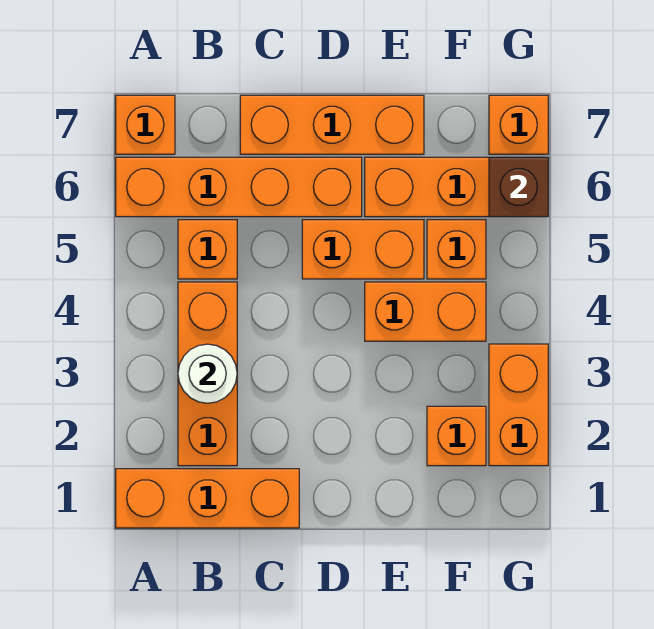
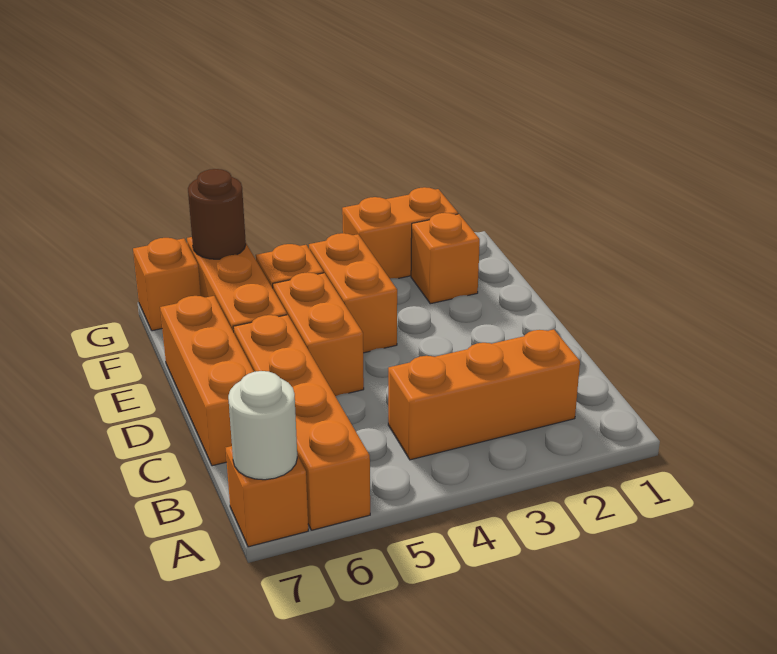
orange 1x3 brick [116,469,299,528] -> none
white 1x1 round brick [178,344,237,403] -> white 1x1 round brick moved to [228,371,297,480]
orange 1x1 brick [178,220,237,279] -> none
brown 1x1 brick [489,157,548,217] -> brown 1x1 round brick [188,169,246,259]

